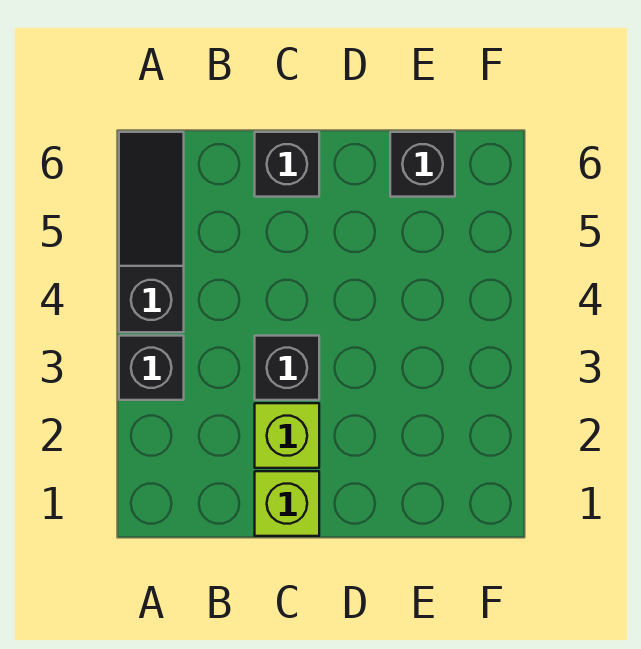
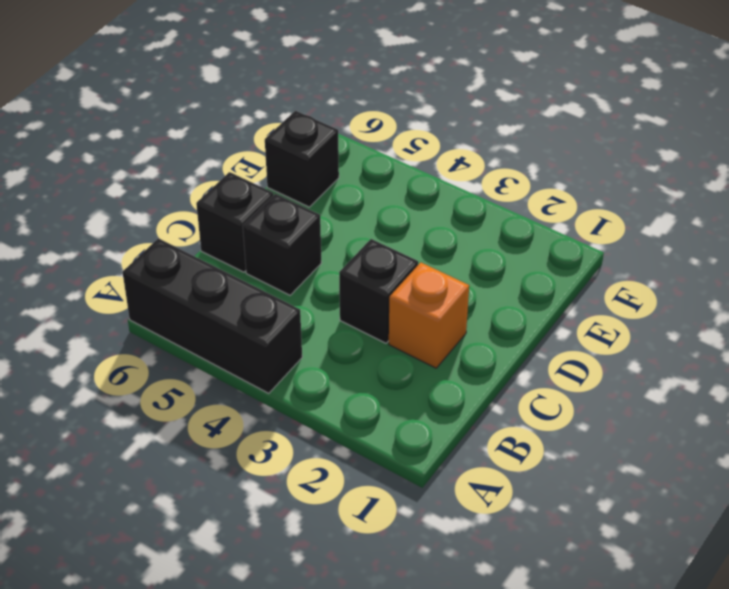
black 1x1 brick [119,336,184,400] -> black 1x1 brick moved to [243,194,322,295]
black 1x3 slope [119,132,184,332] -> black 1x3 brick [123,238,302,393]
lime 1x1 brick [255,471,319,536] -> none
lime 1x1 brick [255,403,319,468] -> orange 1x1 brick [389,262,469,368]

